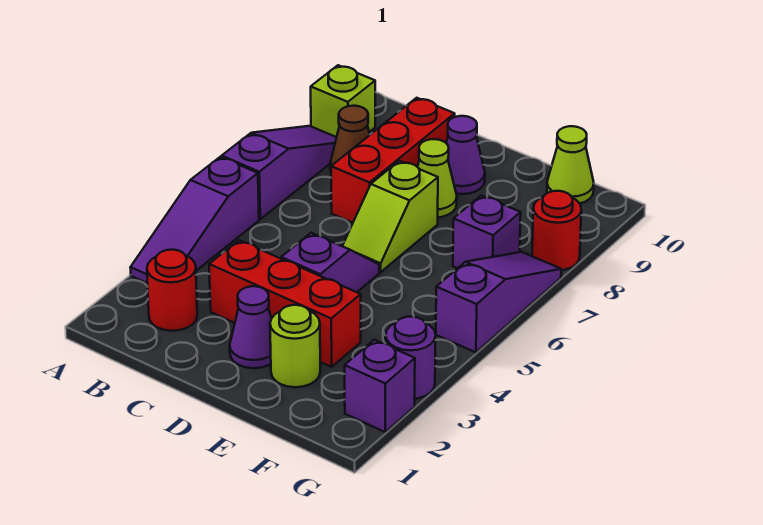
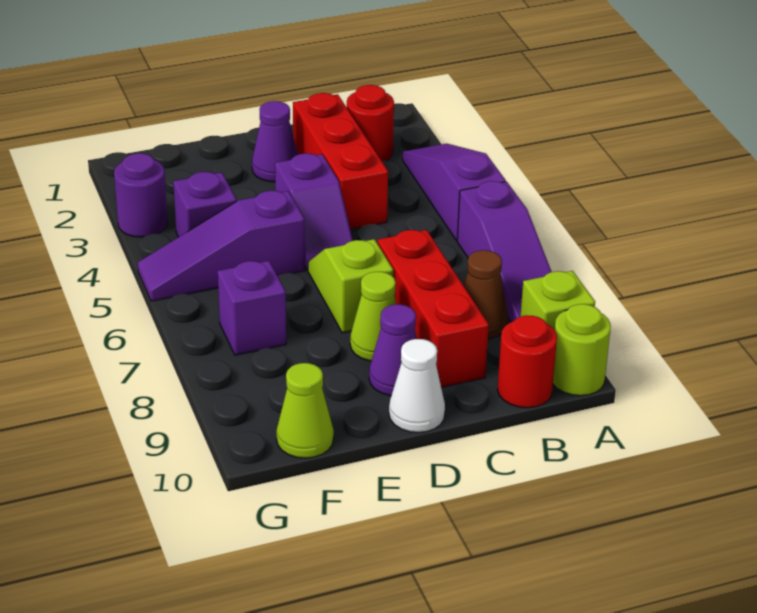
red 1x3 brick [209,240,361,367] -> red 1x3 brick turned to [293,93,388,229]
none -> white 1x1 cone [389,339,445,433]
lime 1x1 round brick [270,305,320,387] -> lime 1x1 round brick moved to [553,304,611,396]
purple 1x1 brick [345,340,415,432] -> purple 1x1 brick moved to [173,172,236,237]
purple 1x3 slope [436,252,561,352] -> purple 1x3 slope turned to [138,191,305,301]
red 1x1 round brick [532,191,581,270] -> red 1x1 round brick moved to [497,315,557,408]

